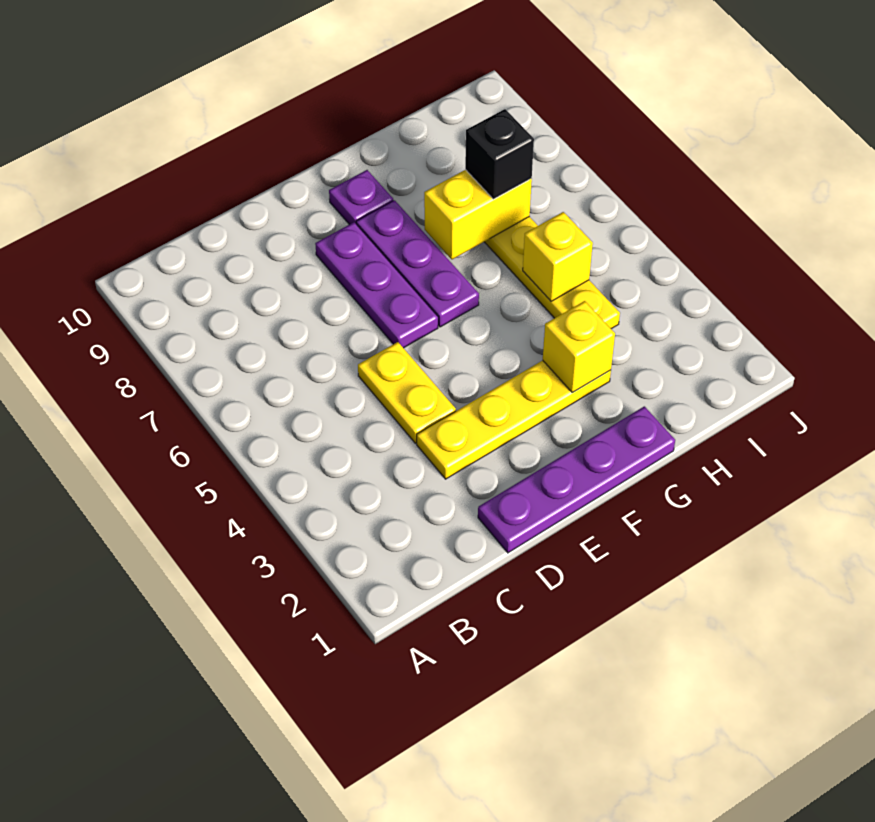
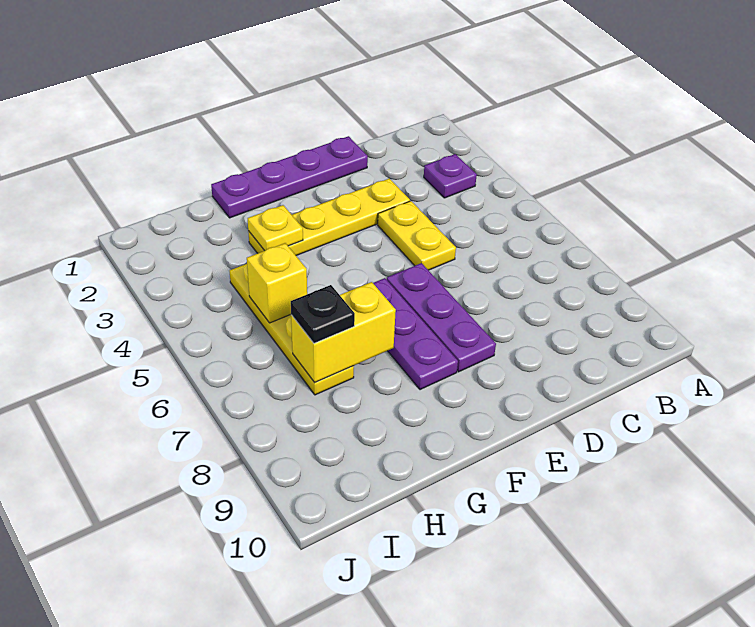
purple 1x1 plate [329,170,393,225] -> purple 1x1 plate moved to [424,154,477,198]
yellow 1x1 brick [543,301,615,393] -> yellow 1x1 plate [248,205,303,251]
black 1x1 brick [465,109,534,199] -> black 1x1 plate [291,285,355,343]

